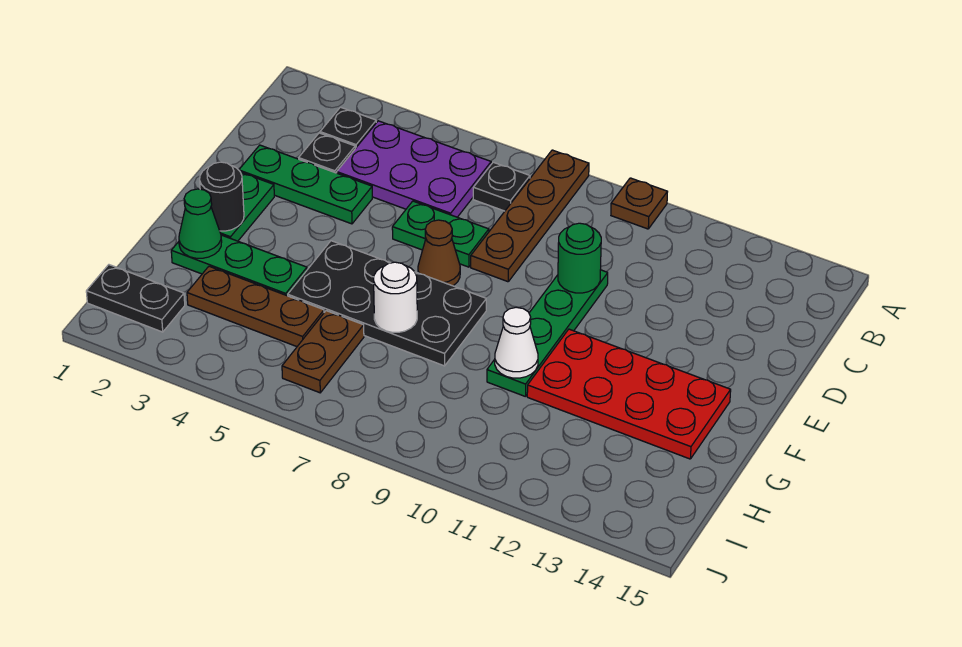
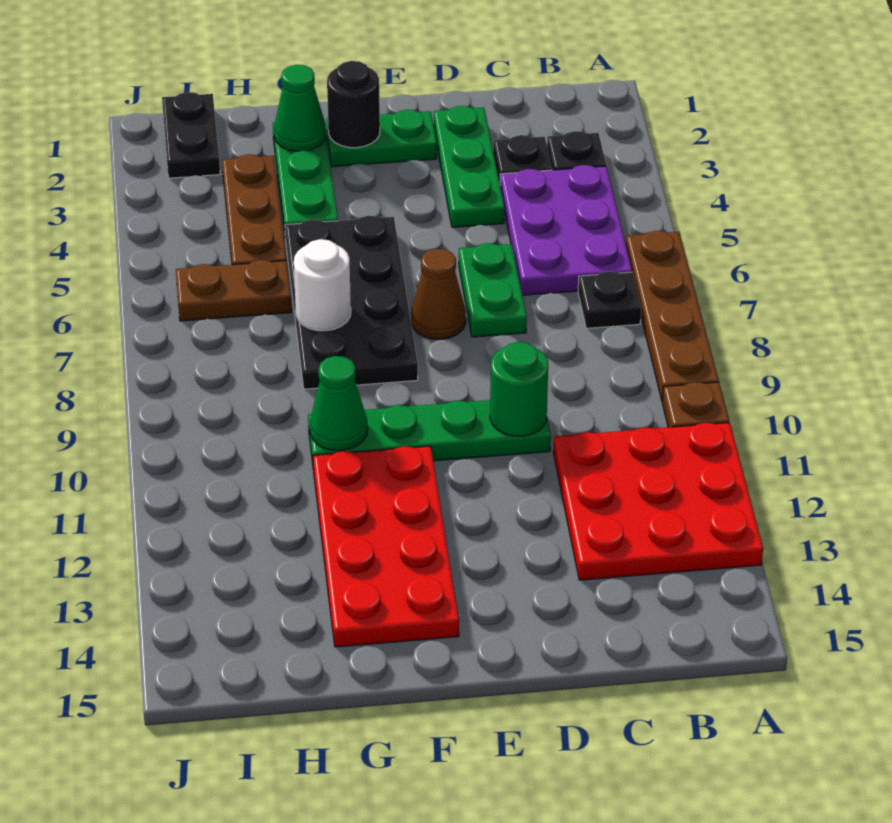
brown 1x4 plate [471,150,589,282] -> brown 1x4 plate turned to [626,231,719,402]
none -> red 3x3 plate [553,422,763,580]
white 1x1 cone [495,307,538,378] -> green 1x1 cone [310,356,368,451]

